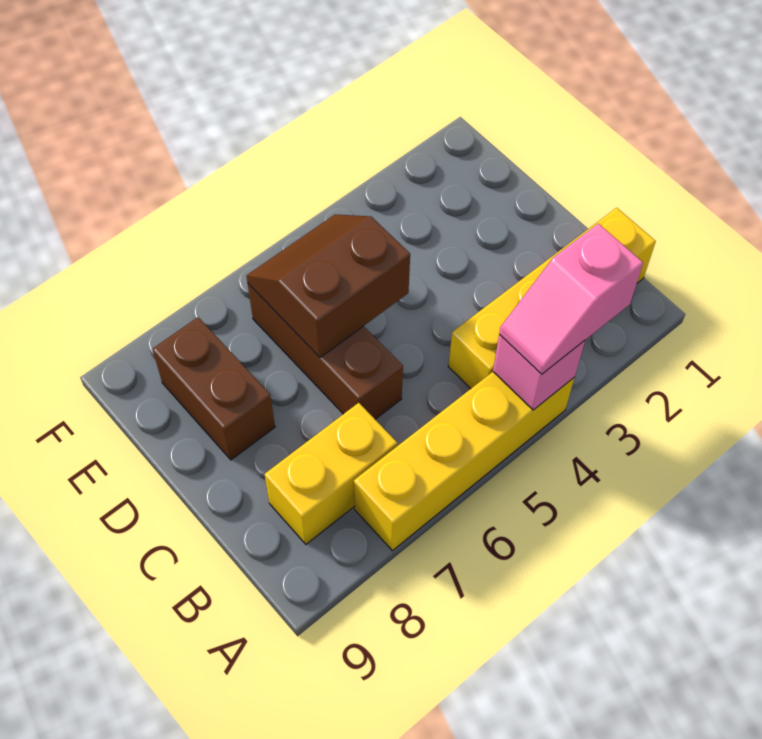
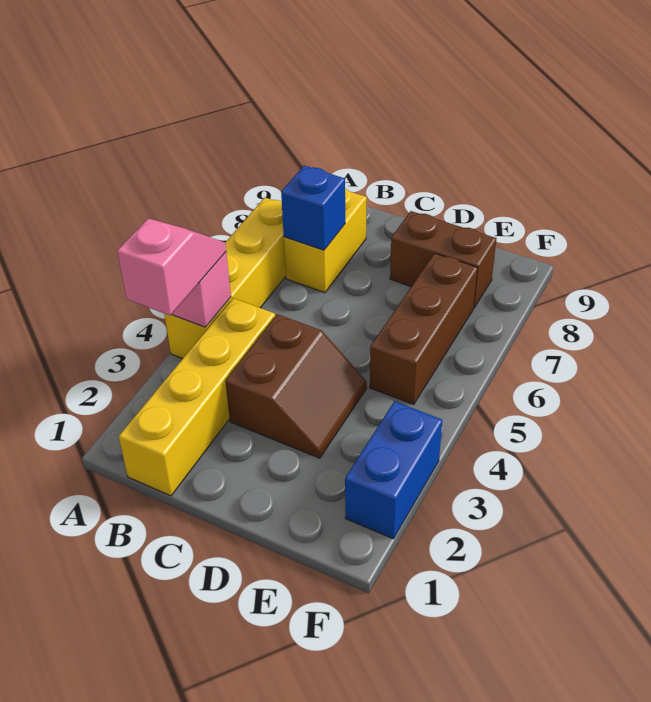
none -> blue 1x1 brick [281,166,345,250]
brown 1x3 brick [247,283,403,419] -> brown 1x3 brick turned to [370,253,478,404]
brown 2x2 slope [246,214,410,358] -> brown 2x2 slope moved to [225,314,367,458]
none -> blue 1x2 brick [345,402,442,539]

